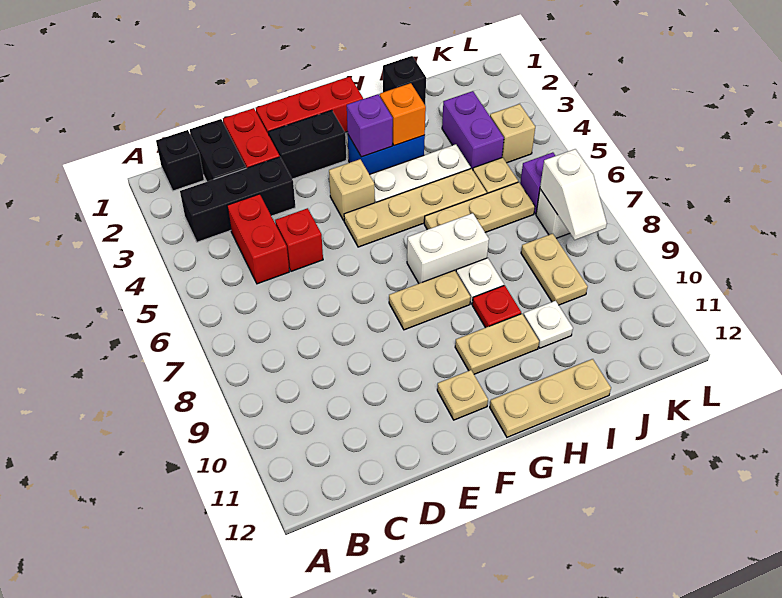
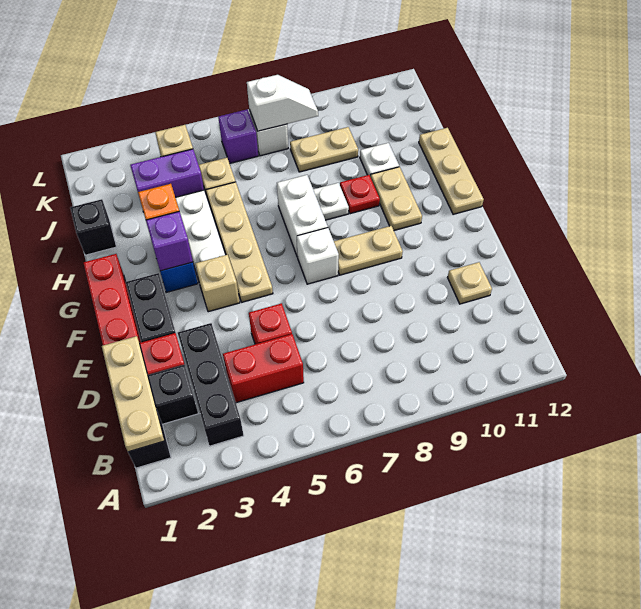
none -> white 1x1 brick [297,228,339,284]
tan 1x2 plate [389,270,470,330] -> tan 1x2 plate turned to [334,226,403,275]
tan 1x1 plate [437,370,488,420] -> tan 1x1 plate moved to [448,262,492,304]
tan 1x3 plate [424,182,535,232] -> tan 1x3 plate moved to [102,336,164,452]

